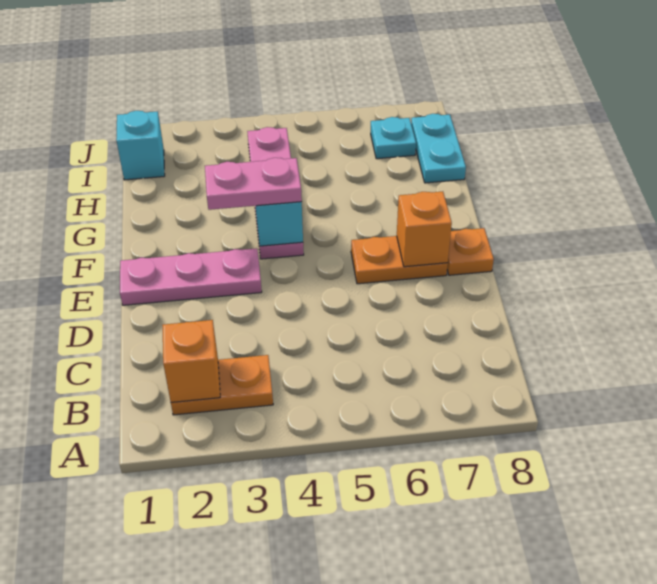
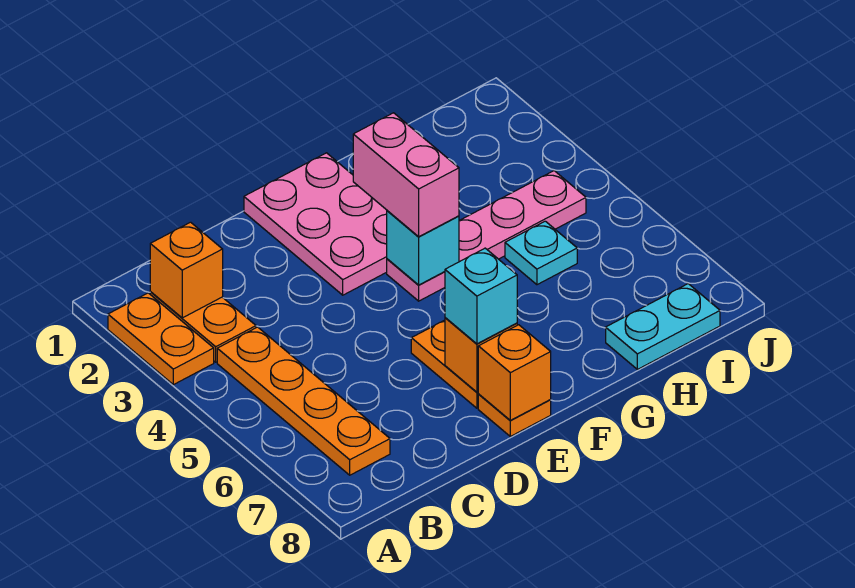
none -> orange 1x2 plate [108,293,214,385]
none -> orange 1x4 plate [217,327,390,475]
pink 1x3 plate [120,248,262,305] -> pink 2x3 plate [244,153,387,295]
none -> orange 1x1 brick [478,325,551,420]
pink 1x2 plate [205,158,302,210] -> pink 1x2 brick [353,113,459,237]
cyan 1x1 brick [116,111,165,180] -> cyan 1x1 brick moved to [445,248,517,344]
cyan 1x1 plate [371,117,416,159] -> cyan 1x1 plate moved to [505,221,577,285]

